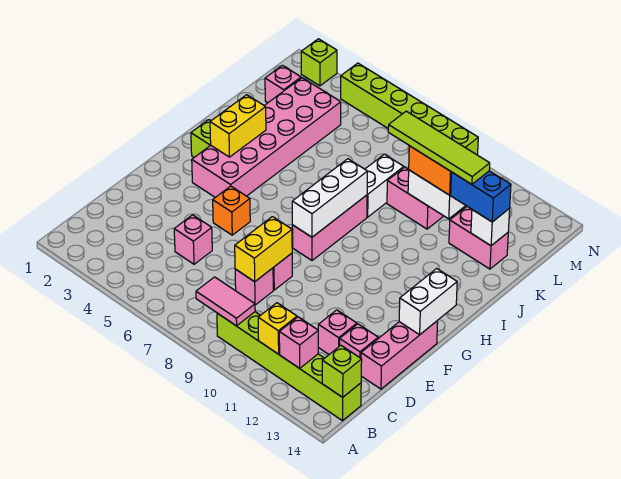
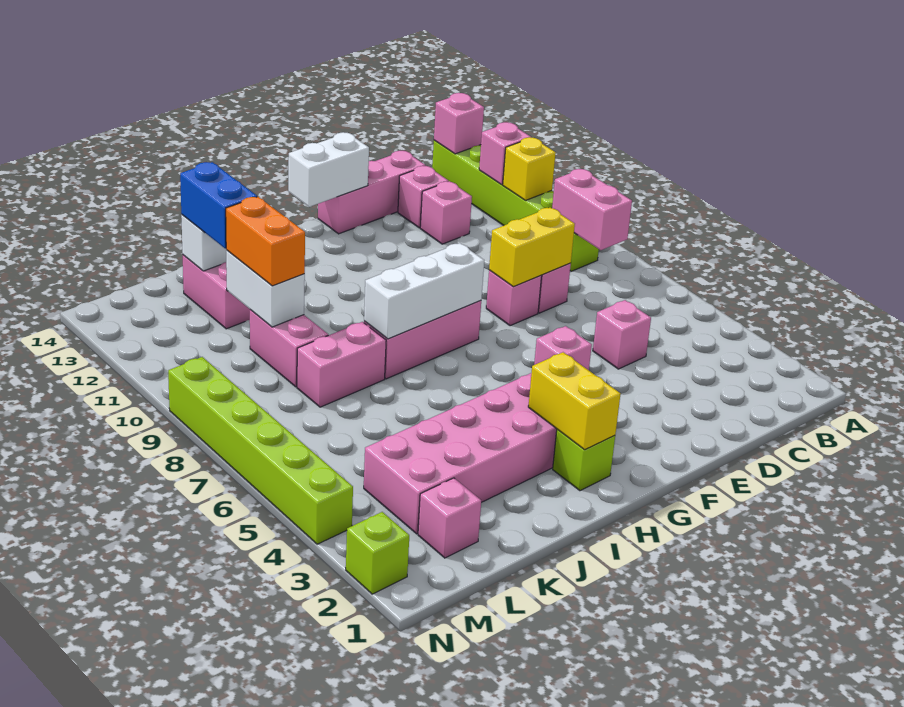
pink 1x2 tile [196,277,255,326] -> pink 1x2 brick [552,169,632,250]
lime 1x1 brick [322,346,362,397] -> pink 1x1 brick [434,93,484,154]
orange 1x1 brick [213,186,250,235] -> pink 1x1 brick [534,326,592,370]
yellow 1x2 brick [210,95,266,157] -> yellow 1x2 brick turned to [528,352,621,450]
white 1x2 brick [365,154,404,217] -> pink 1x2 brick [297,322,386,407]
lime 1x4 tile [388,111,490,184] -> none

